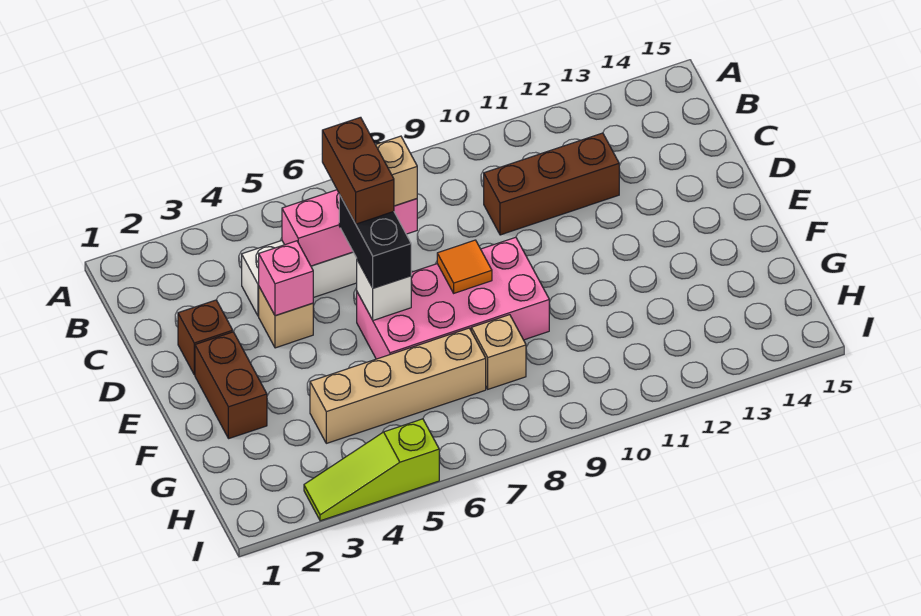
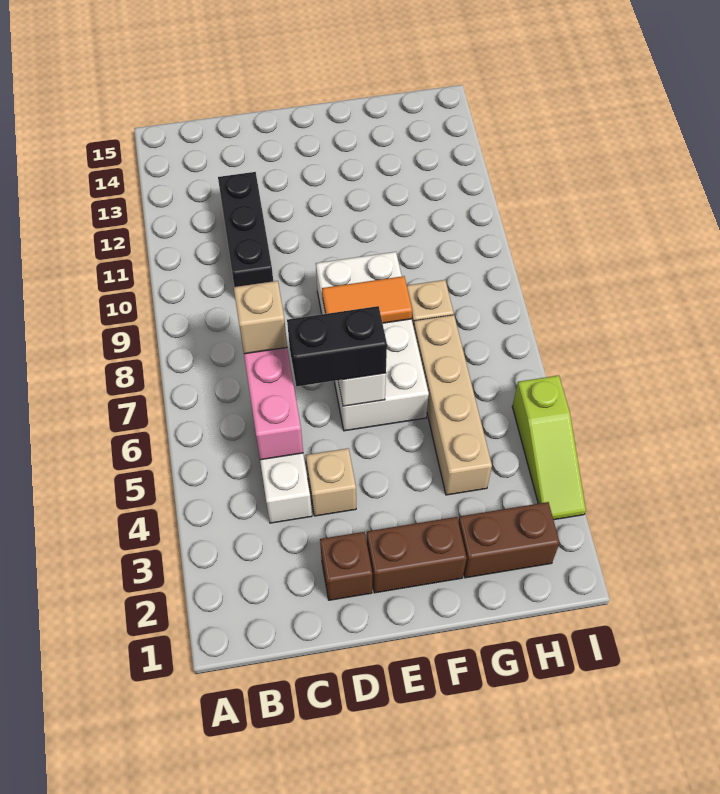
brown 1x2 brick [322,117,394,224] -> brown 1x2 brick moved to [458,502,560,578]
brown 1x3 brick [484,133,619,235] -> black 1x3 brick [218,172,273,287]
pink 1x1 brick [259,241,313,316] -> none
pink 2x4 brick [357,237,549,359] -> white 2x4 brick [316,252,429,431]
orange 1x1 tile [437,240,492,293] -> orange 1x2 tile [322,276,412,323]

